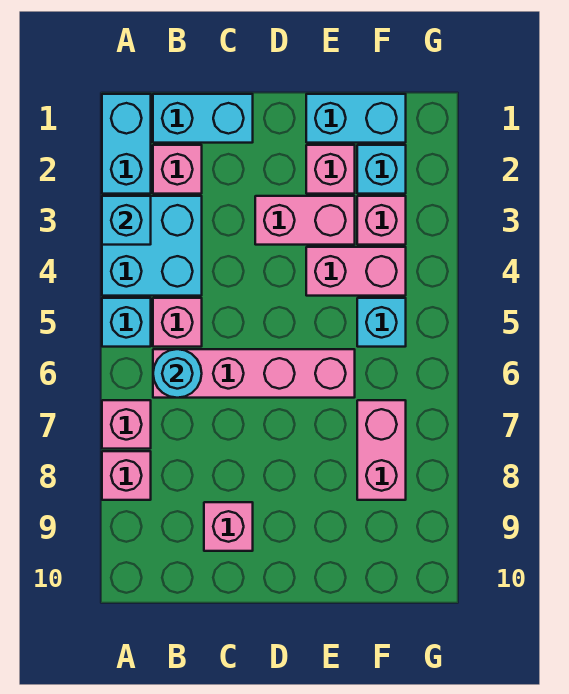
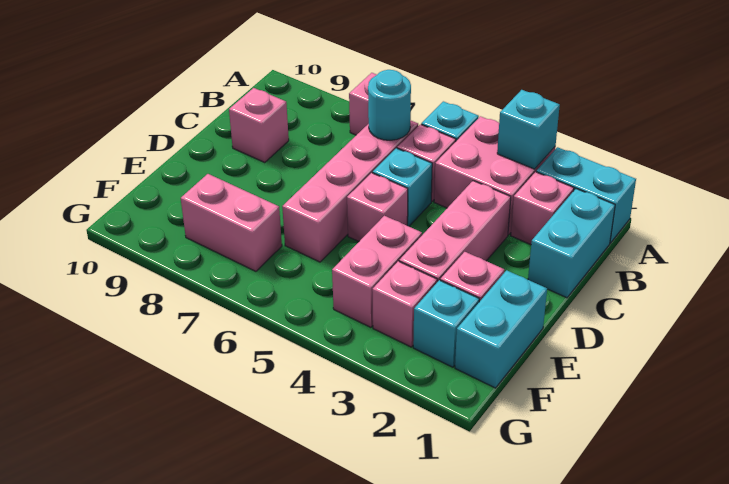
cyan 2x2 brick [102,196,202,296] -> pink 2x2 brick [434,116,555,235]
pink 1x1 brick [102,451,151,500] -> pink 1x1 brick moved to [347,173,408,242]
pink 1x2 brick [255,196,355,245] -> pink 1x3 brick [399,181,511,282]
cyan 1x1 brick [357,298,406,347] -> cyan 1x1 brick moved to [373,148,432,226]

